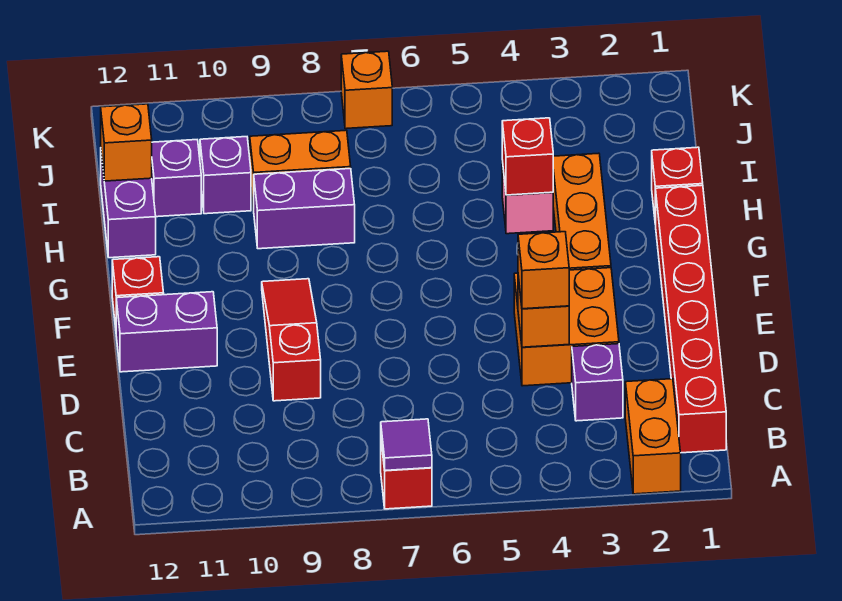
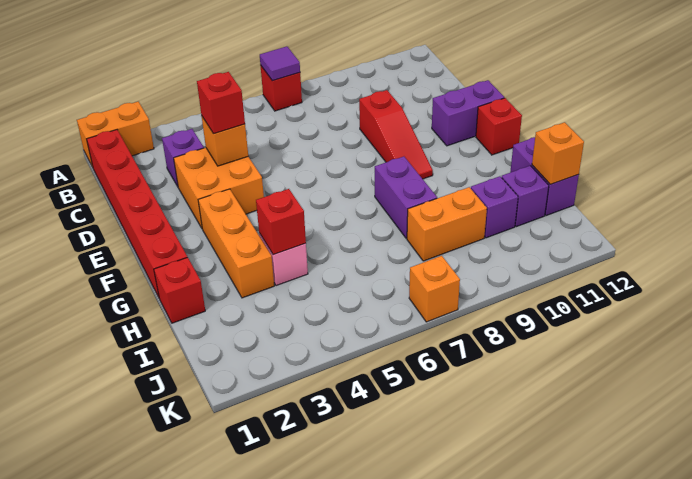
orange 1x2 brick [625,379,681,494] -> orange 1x2 brick turned to [77,102,154,167]
orange 1x1 brick [518,232,569,309] -> red 1x1 brick [197,72,245,134]
purple 1x2 brick [254,169,355,249] -> purple 1x2 brick turned to [375,157,437,238]

